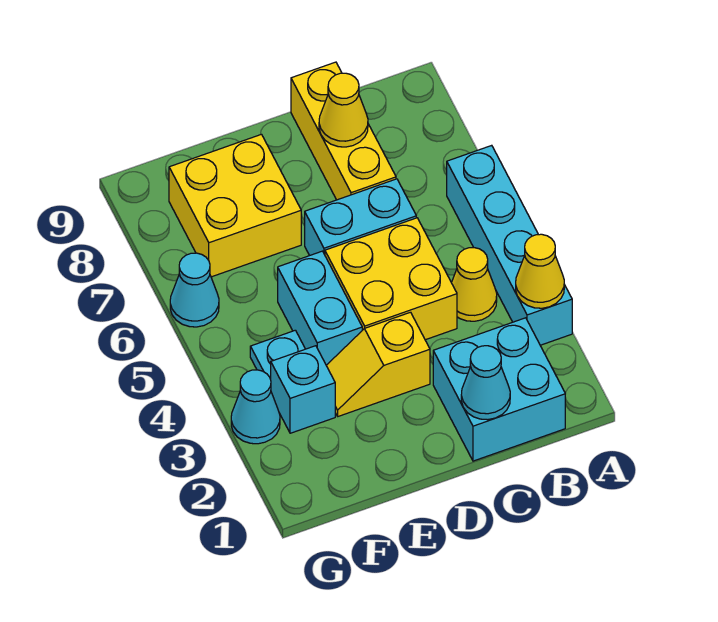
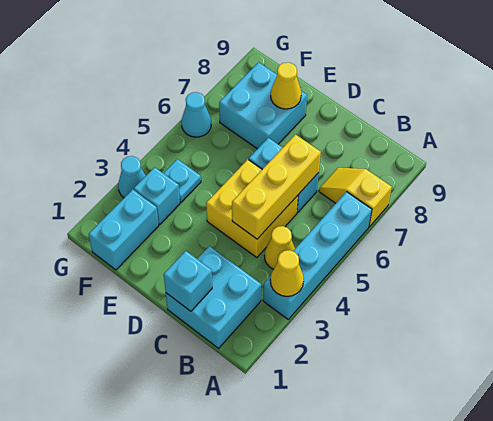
cyan 1x1 cone [461,346,510,420] -> cyan 1x1 brick [164,251,212,311]
yellow 1x3 brick [291,62,396,200] -> yellow 1x3 brick moved to [232,135,321,239]
yellow 1x1 cone [319,73,368,147] -> yellow 1x1 cone moved to [271,62,301,109]
yellow 1x2 slope [326,312,430,416] -> yellow 1x2 slope moved to [319,168,392,227]
cyan 1x2 brick [278,251,362,365] -> cyan 1x2 brick moved to [89,189,159,270]
yellow 2x2 brick [169,134,301,277] -> cyan 2x2 brick [219,62,307,149]

